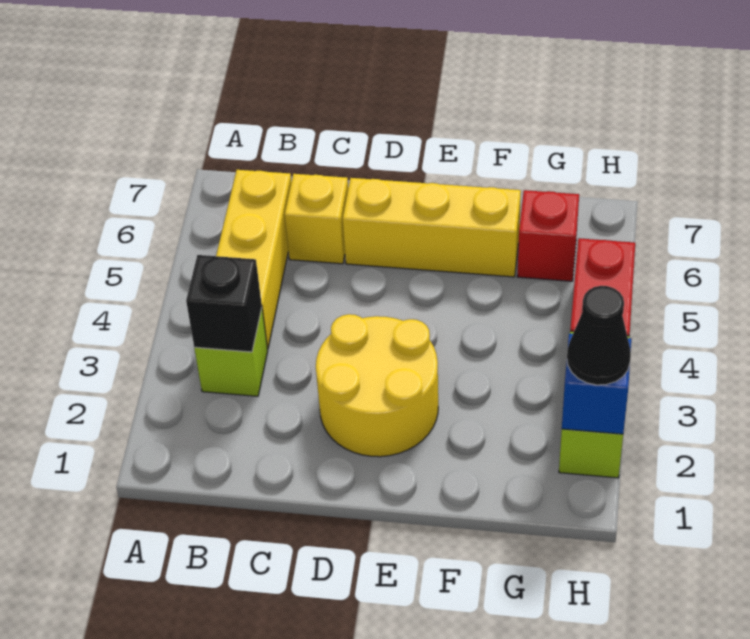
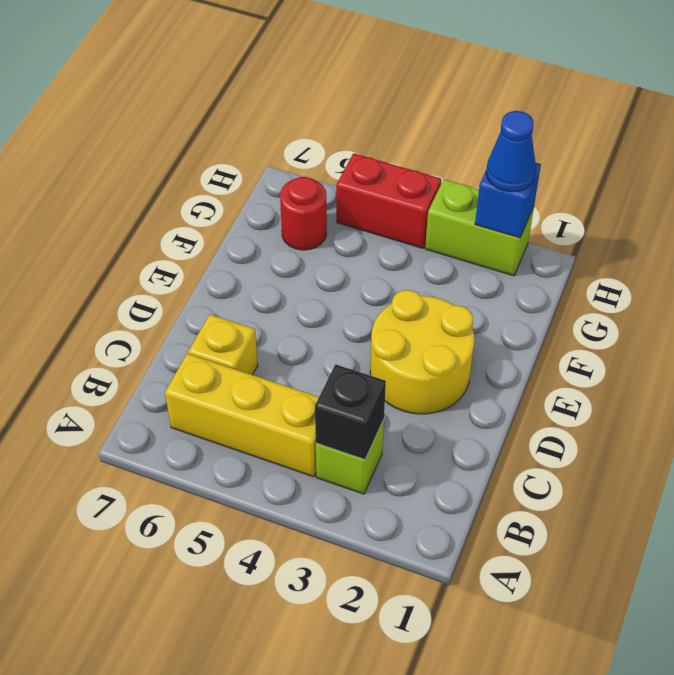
yellow 1x3 brick [343,178,521,277] -> none
red 1x1 brick [517,190,579,281] -> red 1x1 round brick [280,177,327,250]
black 1x1 cone [567,286,631,385] -> blue 1x1 cone [486,111,536,192]

